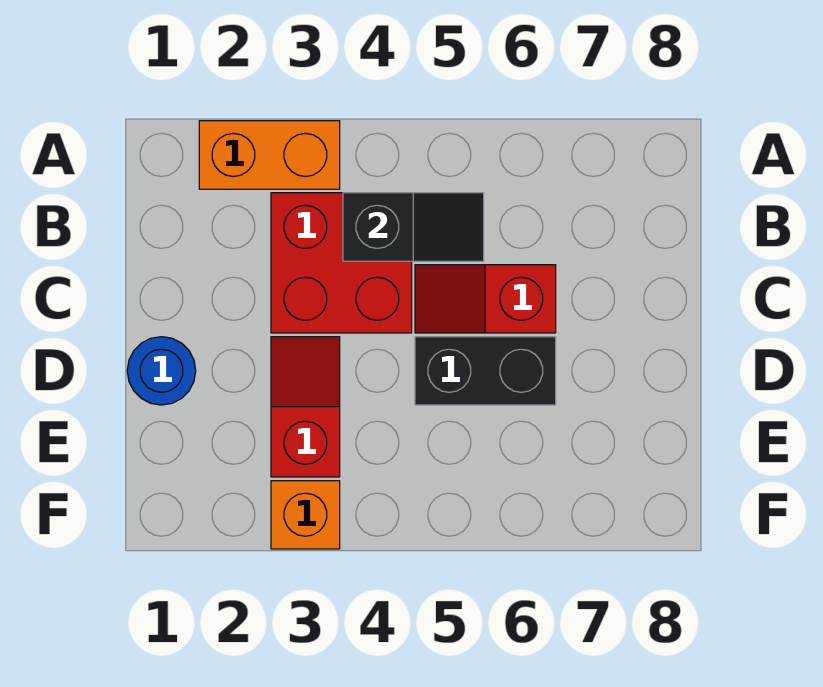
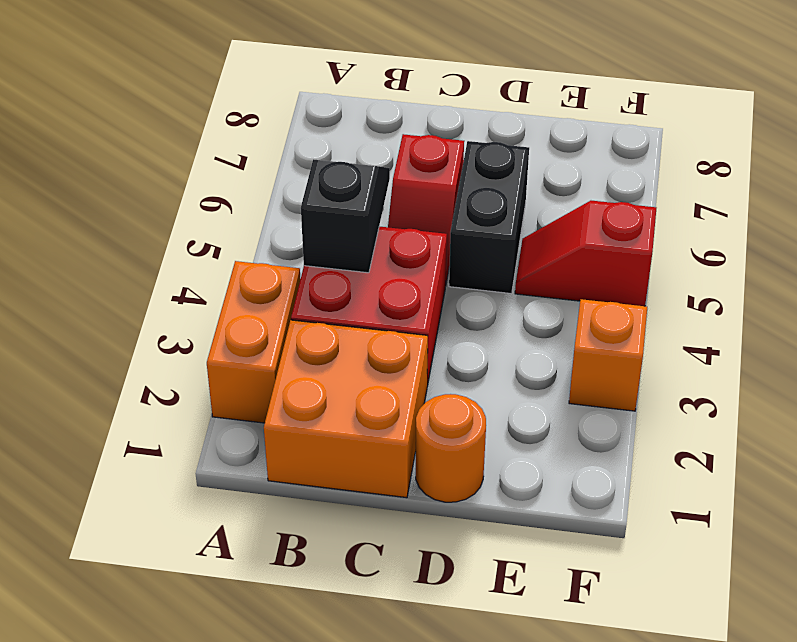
none -> orange 2x2 brick [264,320,428,498]
blue 1x1 round brick [127,337,196,405] -> orange 1x1 round brick [416,394,486,502]
red 1x2 slope [271,337,340,477] -> red 1x2 slope moved to [515,201,656,306]

